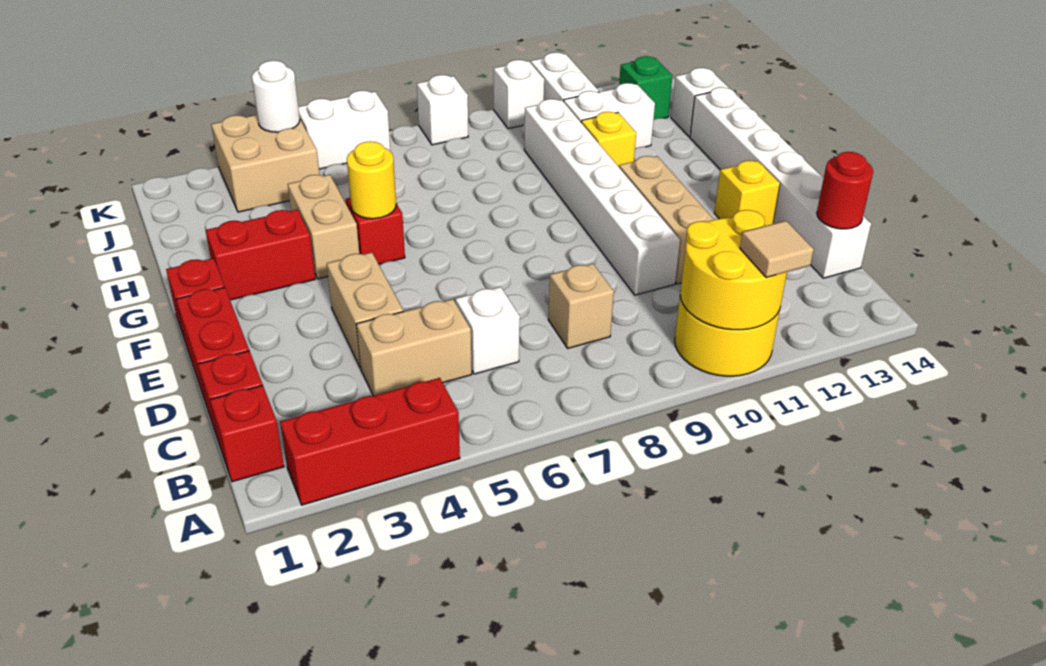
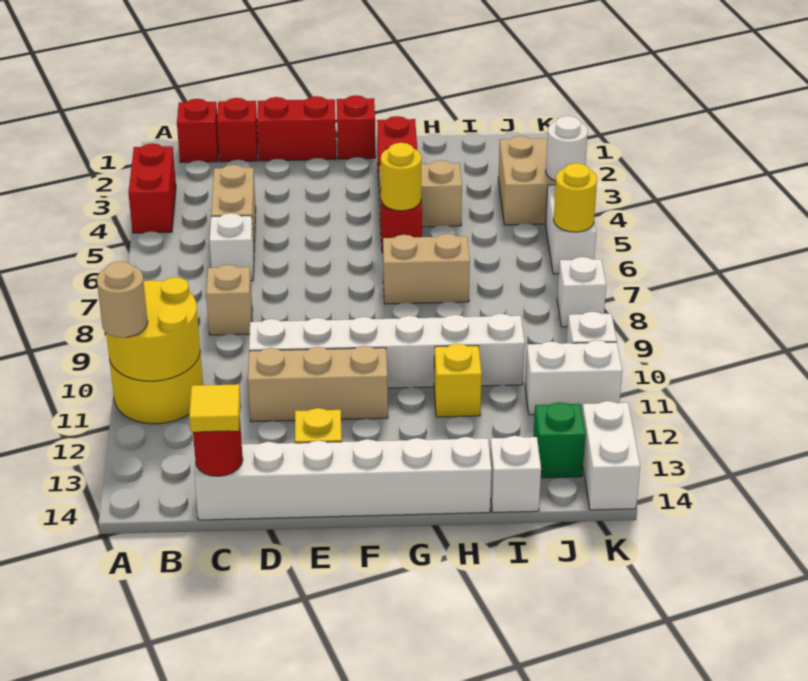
red 1x3 brick [280,378,460,505] -> red 1x2 brick [128,143,176,233]
tan 1x1 tile [740,221,814,278] -> tan 1x1 round brick [97,261,148,338]
none -> yellow 1x1 tile [189,384,240,432]
tan 1x2 brick [327,252,403,368] -> tan 1x2 brick moved to [383,234,470,304]
white 1x2 brick [564,83,655,148] -> white 1x2 brick moved to [582,401,640,510]
none -> yellow 1x1 round brick [554,163,597,232]

